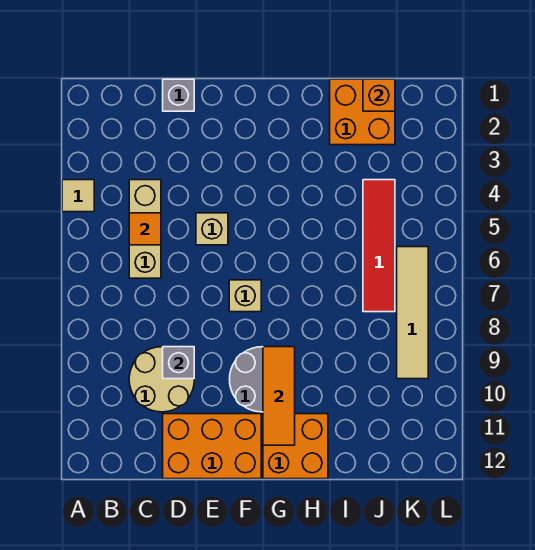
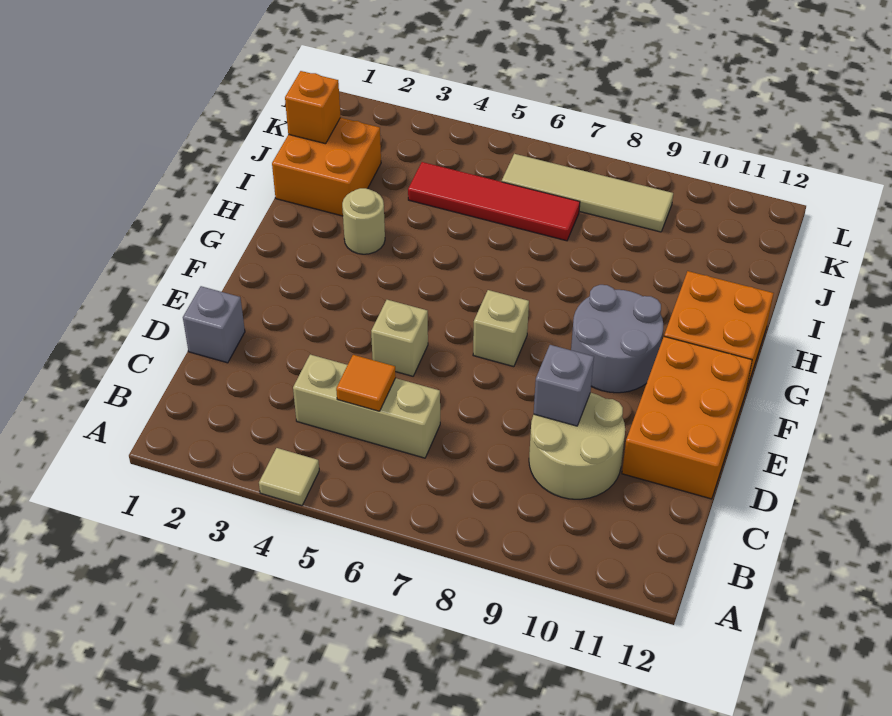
orange 1x3 tile [263,347,295,445] -> none
none -> tan 1x1 round brick [342,188,385,254]

